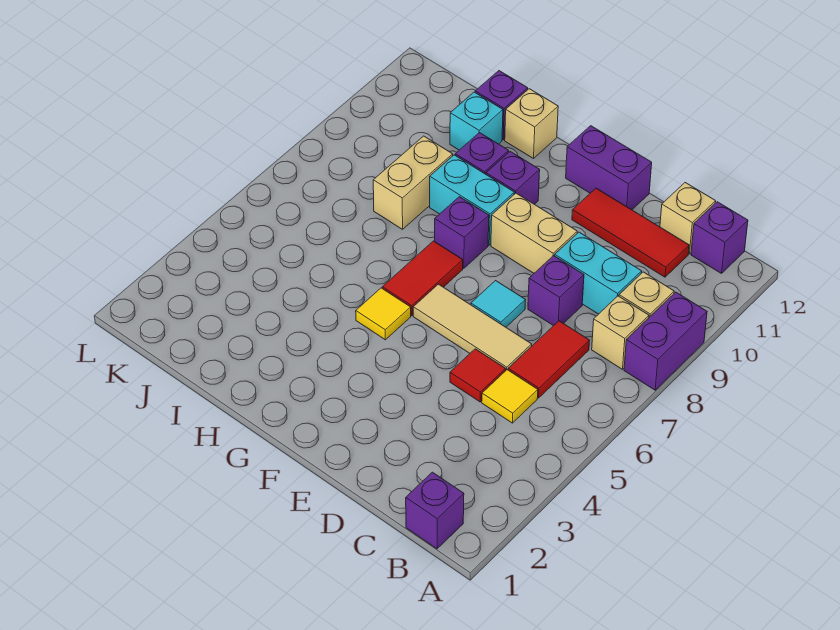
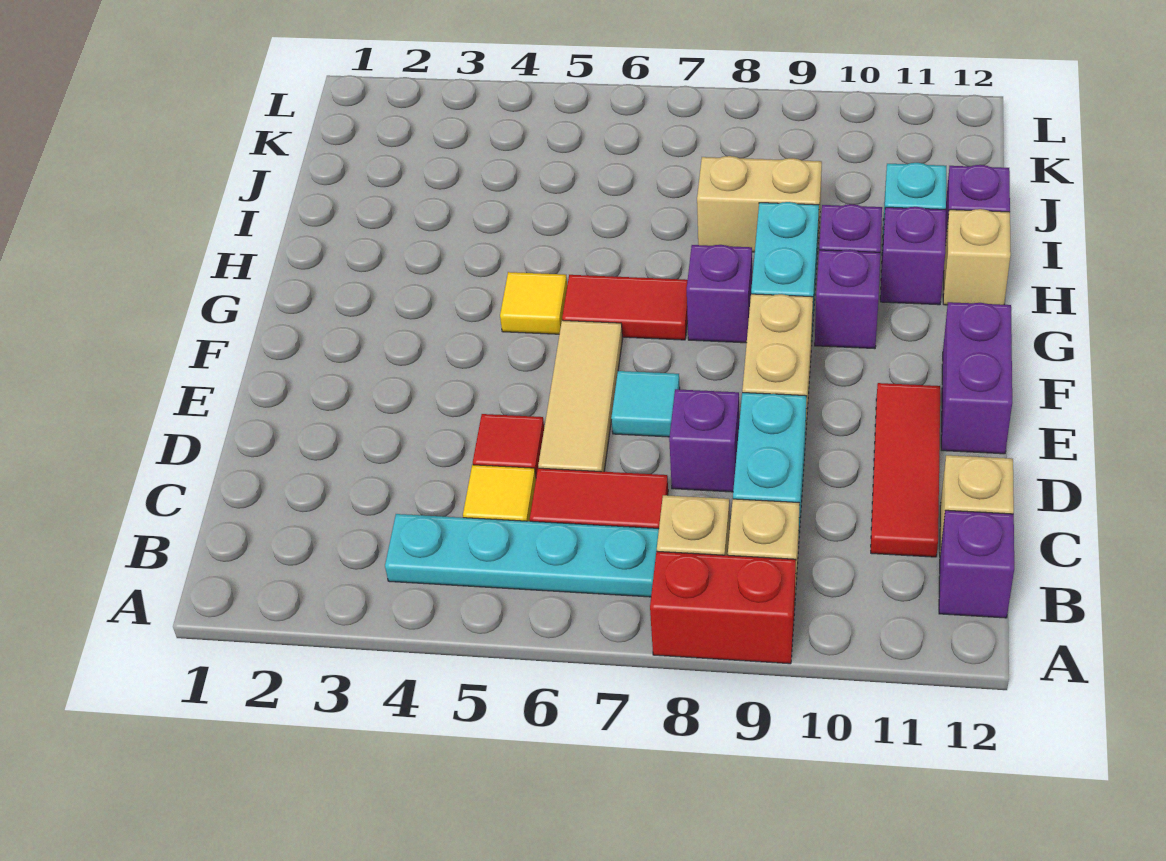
purple 1x2 brick [624,292,707,390] -> red 1x2 brick [650,551,796,664]
purple 1x1 brick [406,472,464,549] -> purple 1x1 brick moved to [880,207,946,305]
none -> cyan 1x4 plate [385,514,659,597]

